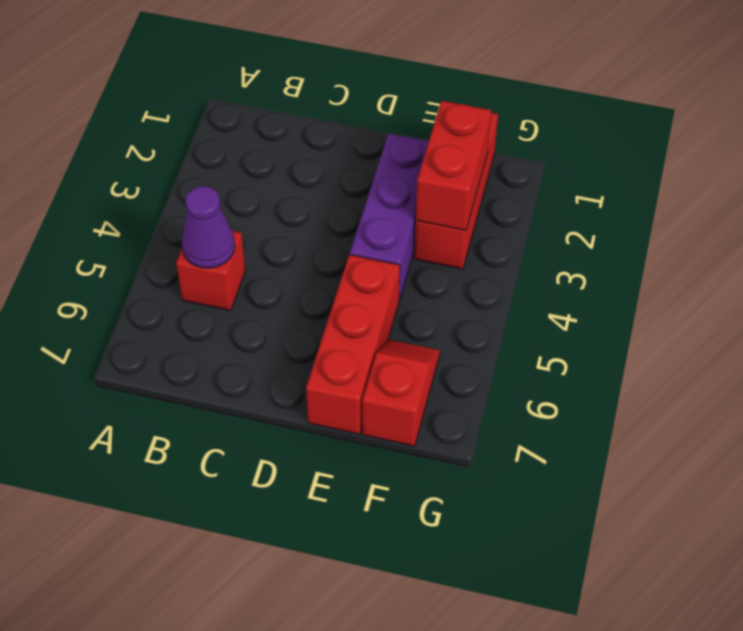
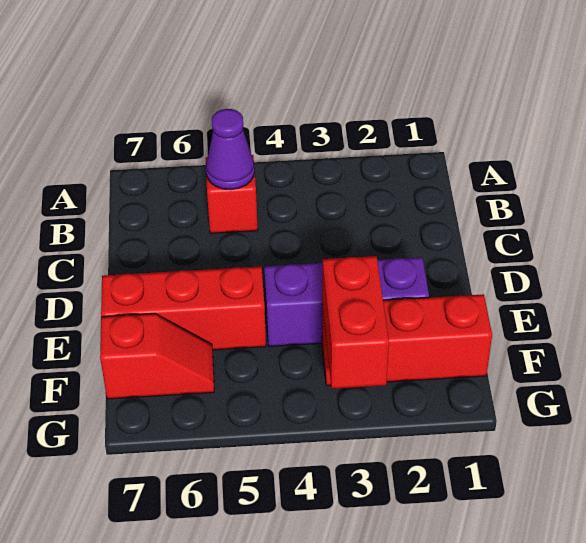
red 1x2 brick [416,101,491,231] -> red 1x2 brick turned to [322,256,389,389]

